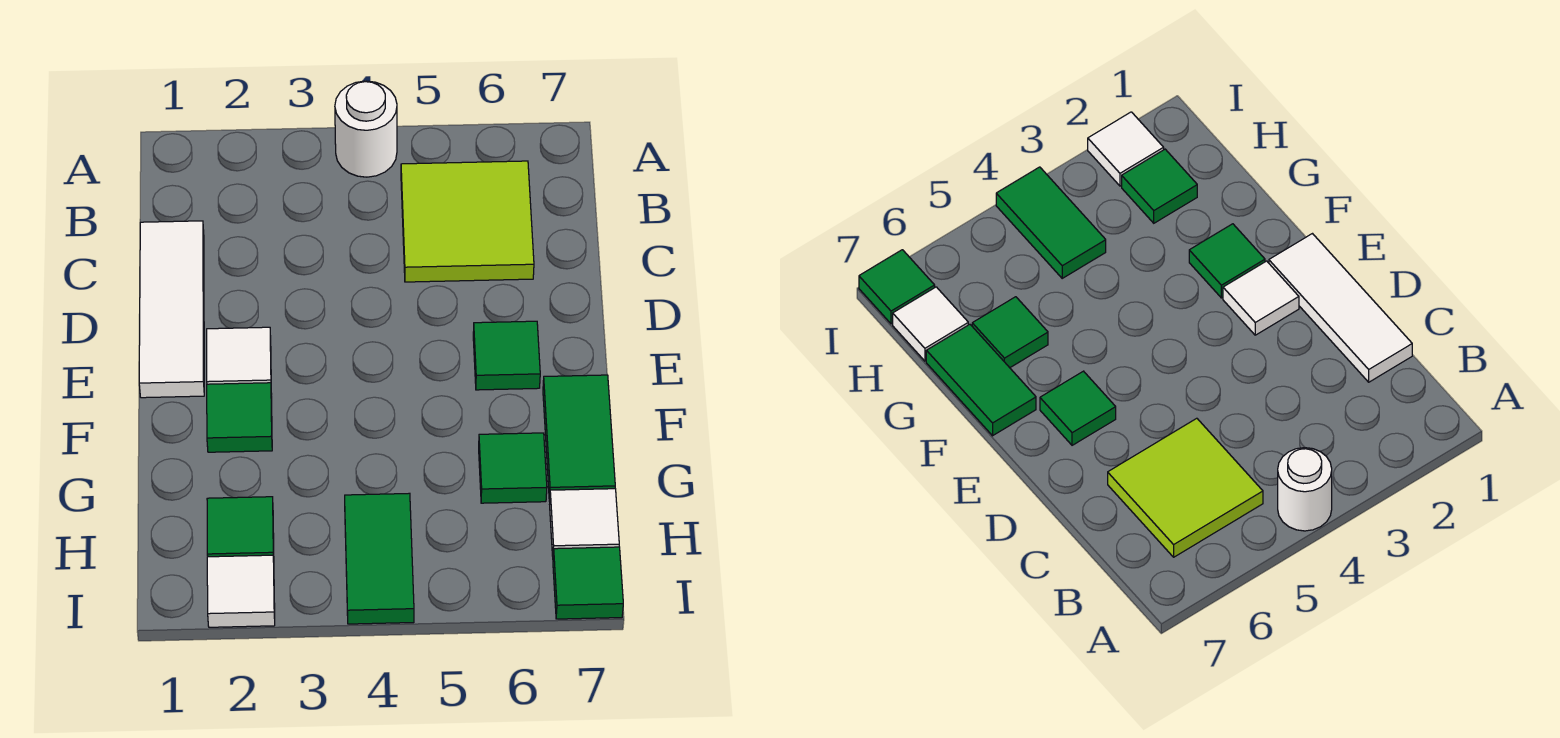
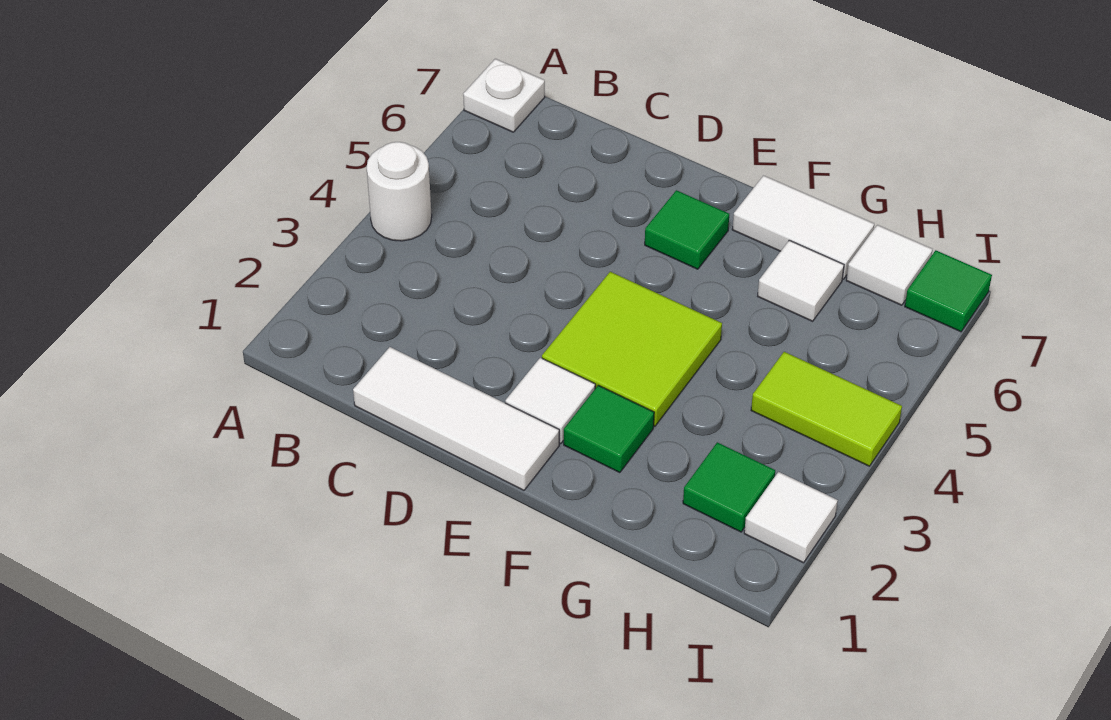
none -> white 1x1 plate [463,59,545,132]
lime 2x2 tile [401,161,534,282] -> lime 2x2 tile moved to [542,272,722,426]
green 1x2 tile [543,375,615,501] -> white 1x2 tile [732,175,874,279]
green 1x1 tile [479,433,547,503] -> white 1x1 tile [758,240,844,321]
green 1x2 tile [345,493,414,624] -> lime 1x2 tile [751,352,902,466]

